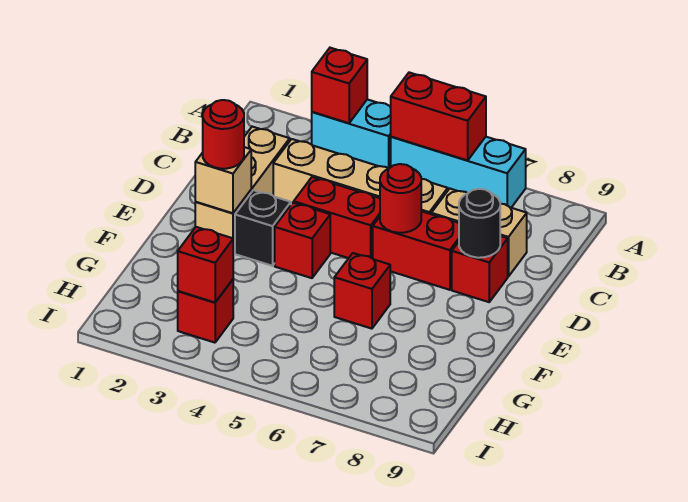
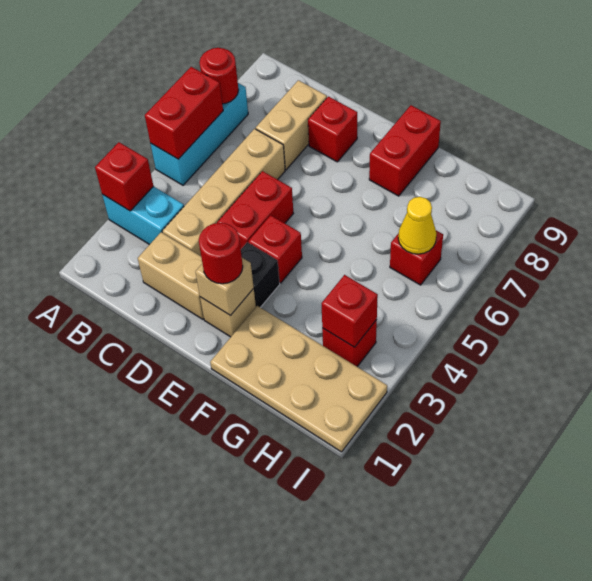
cyan 1x2 brick [312,99,391,168] -> cyan 1x2 brick turned to [102,186,184,245]
red 1x2 brick [373,211,459,290] -> red 1x2 brick moved to [369,105,441,196]
red 1x1 round brick [380,164,421,233] -> red 1x1 round brick moved to [199,48,238,104]
black 1x1 round brick [459,189,500,258] -> none
none -> tan 2x4 plate [210,306,387,452]
red 1x1 brick [334,253,390,329] -> red 1x1 brick moved to [390,231,443,285]
none -> yellow 1x1 cone [398,197,437,254]

